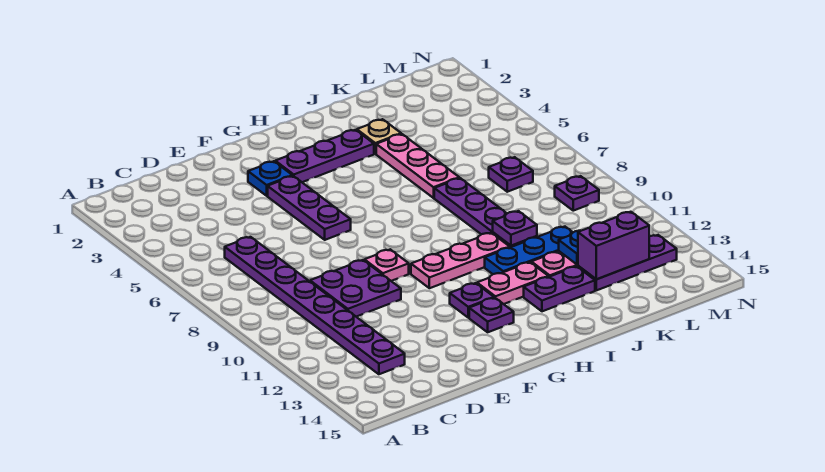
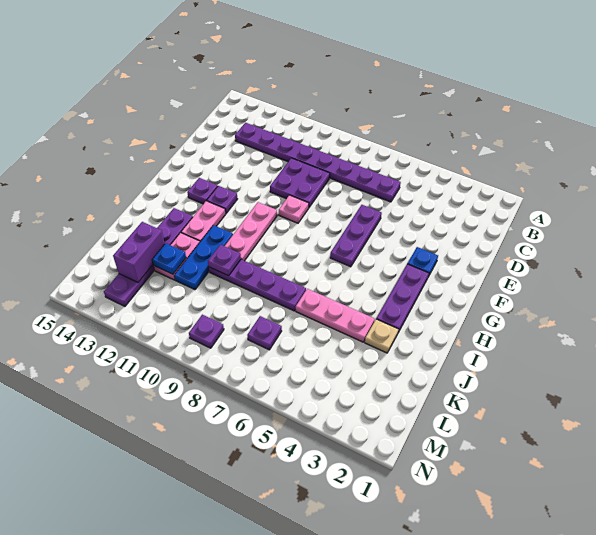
purple 1x3 plate [268,176,351,240] -> purple 1x3 plate turned to [330,205,382,267]

